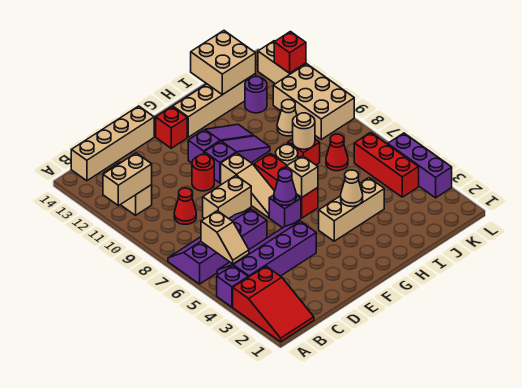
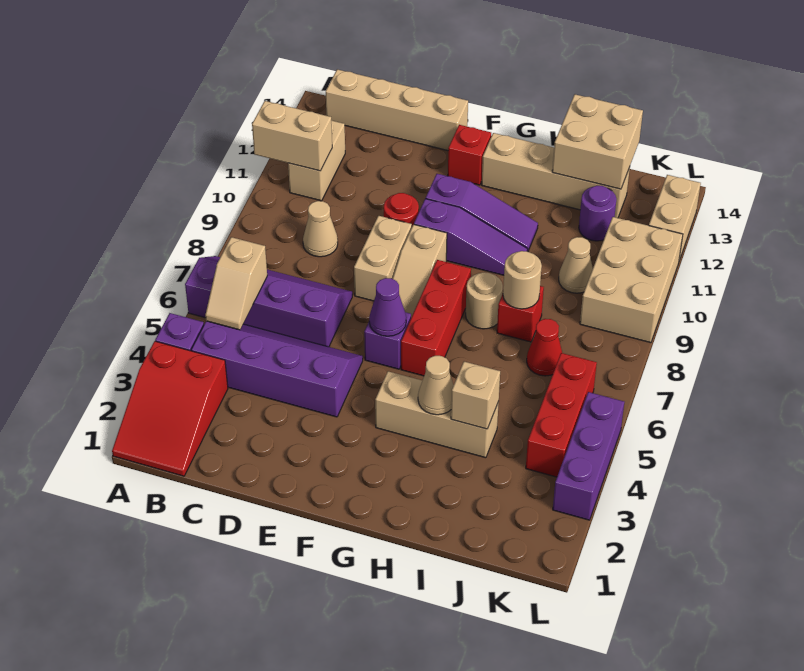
red 1x1 cone [174,188,196,224] -> tan 1x1 cone [303,201,338,257]
tan 1x2 brick [203,176,251,219] -> tan 1x2 brick turned to [354,216,412,301]
tan 1x1 brick [286,156,318,197] -> tan 1x1 brick moved to [451,362,500,429]
red 1x1 brick [274,32,306,73] -> none

